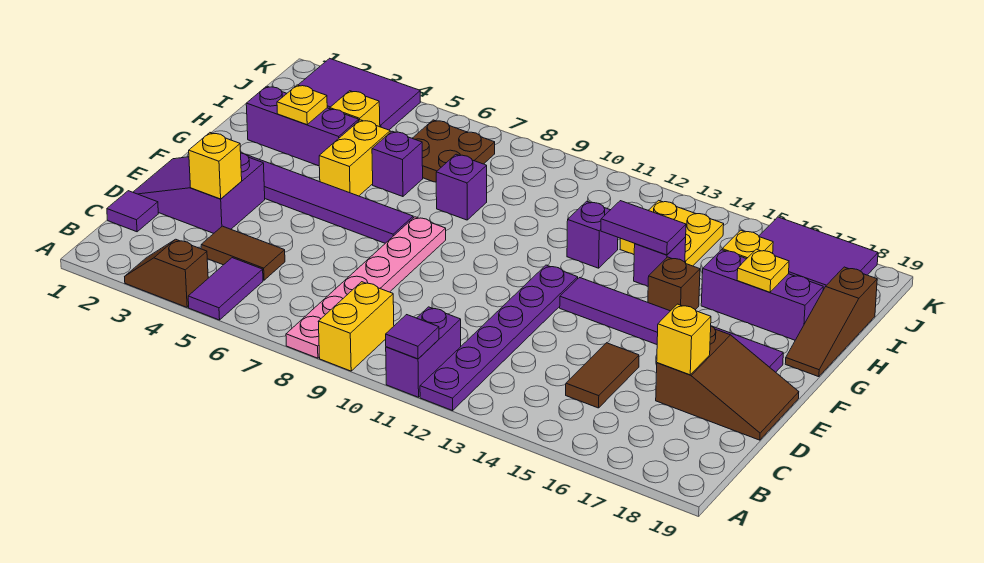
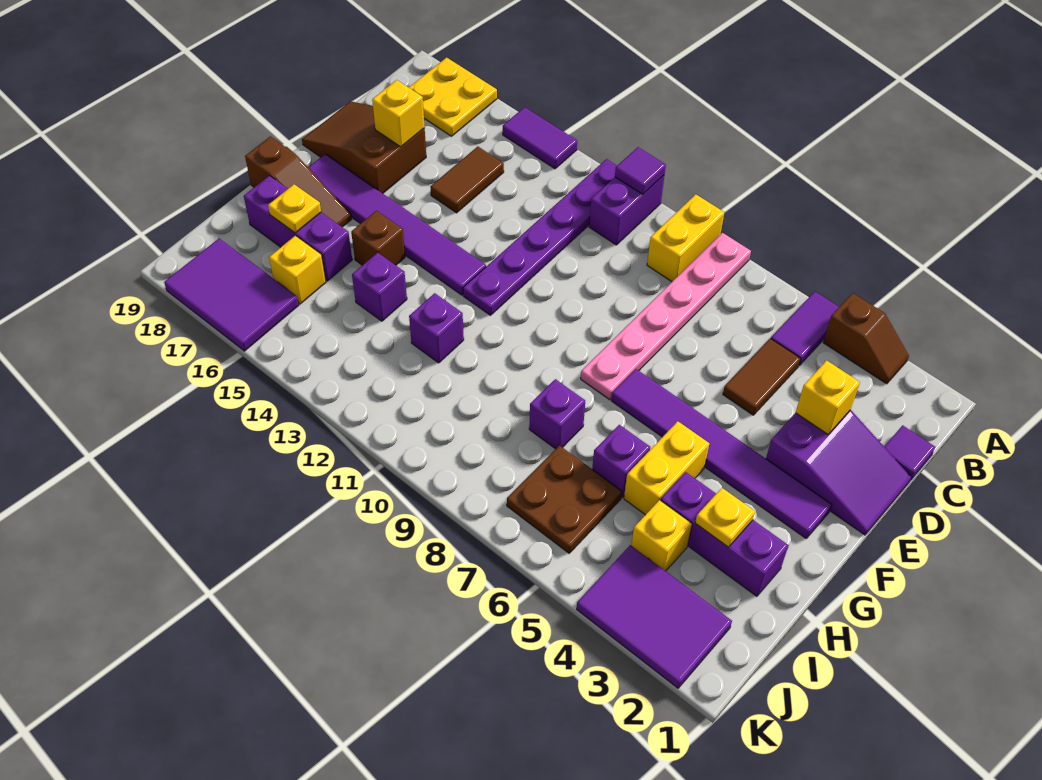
brown 1x2 tile [201,226,285,280] -> brown 1x2 tile turned to [723,338,801,415]
brown 1x3 slope [785,267,877,377] -> brown 1x3 slope turned to [245,137,352,227]
purple 1x2 tile [601,201,686,255] -> purple 1x2 tile moved to [503,107,577,169]
yellow 2x2 plate [620,200,724,266] -> yellow 2x2 plate moved to [409,58,497,136]

